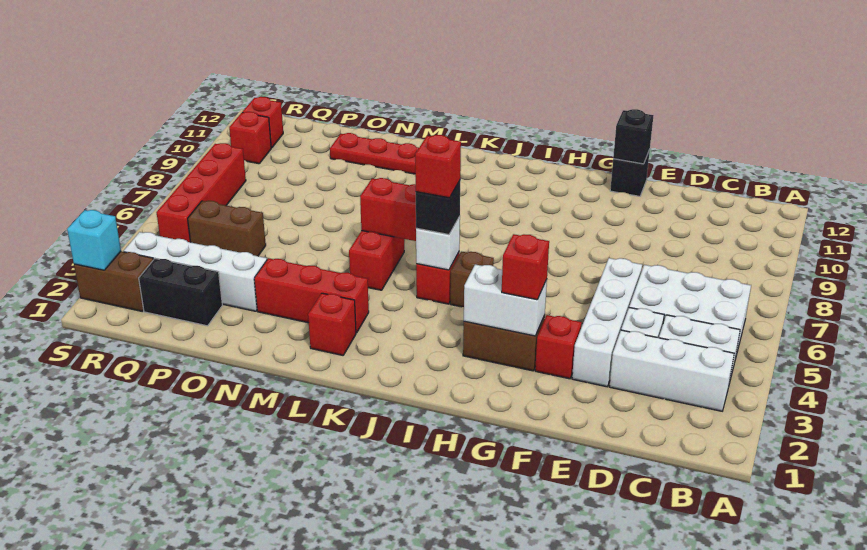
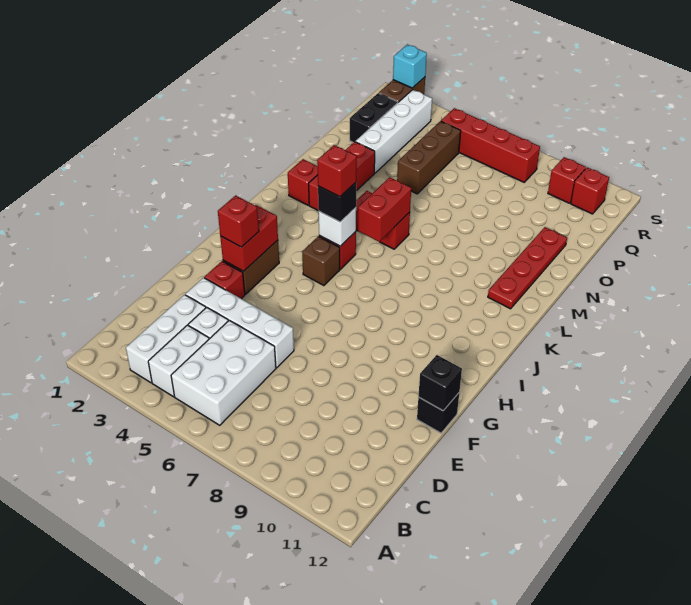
white 1x2 brick [464,264,547,336] -> red 1x2 brick [220,205,278,271]
brown 1x2 brick [188,201,266,256] -> brown 1x3 brick [397,121,461,194]

